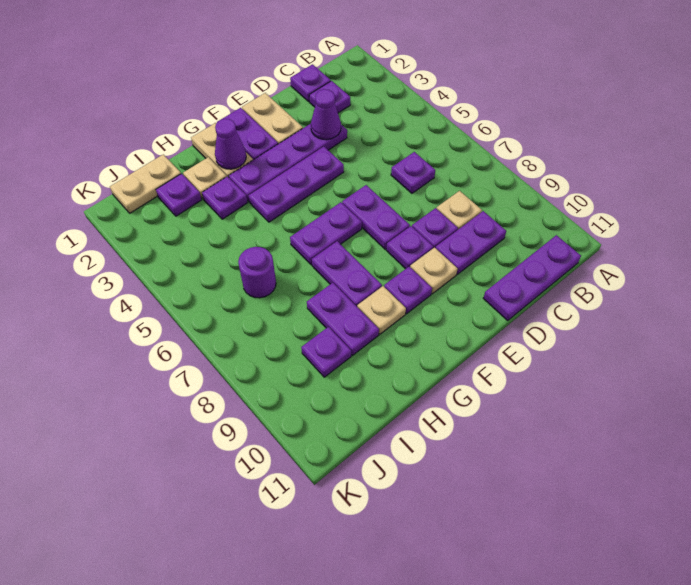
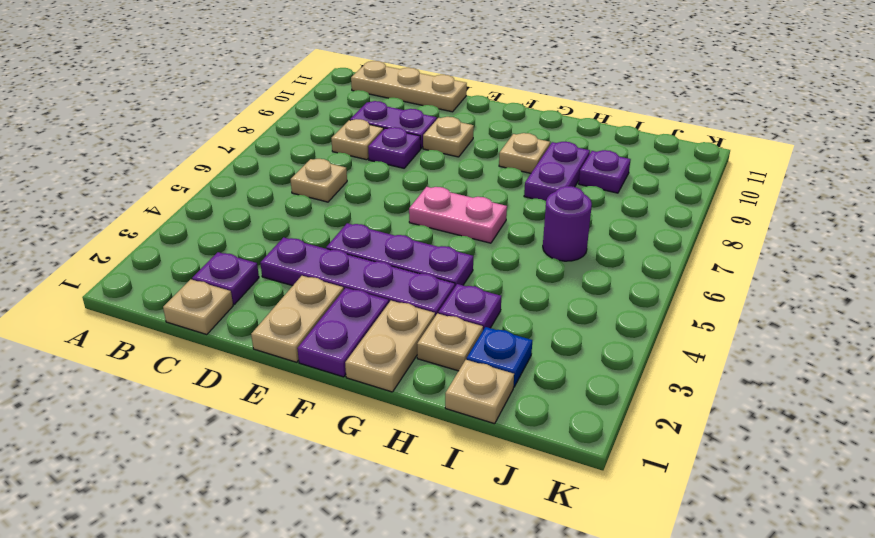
purple 1x3 plate [483,235,581,321] -> tan 1x3 plate [351,61,467,112]
purple 1x1 plate [290,64,331,102] -> tan 1x1 plate [163,279,233,335]
purple 1x1 plate [391,152,435,193] -> tan 1x1 plate [290,159,347,202]
purple 1x1 cone [311,89,341,140] -> none
purple 1x2 plate [342,185,410,249] -> none
purple 1x1 plate [386,226,433,269] -> none
purple 1x2 plate [290,202,362,265] -> pink 1x2 plate [409,187,507,243]
purple 1x1 plate [384,267,432,314] -> none
purple 1x1 cone [215,119,246,169] -> none
purple 1x2 plate [312,241,382,306] -> none
tan 1x2 plate [110,154,181,213] -> tan 1x1 plate [445,360,514,424]
purple 1x1 plate [156,174,202,216] -> blue 1x1 plate [467,327,532,387]

